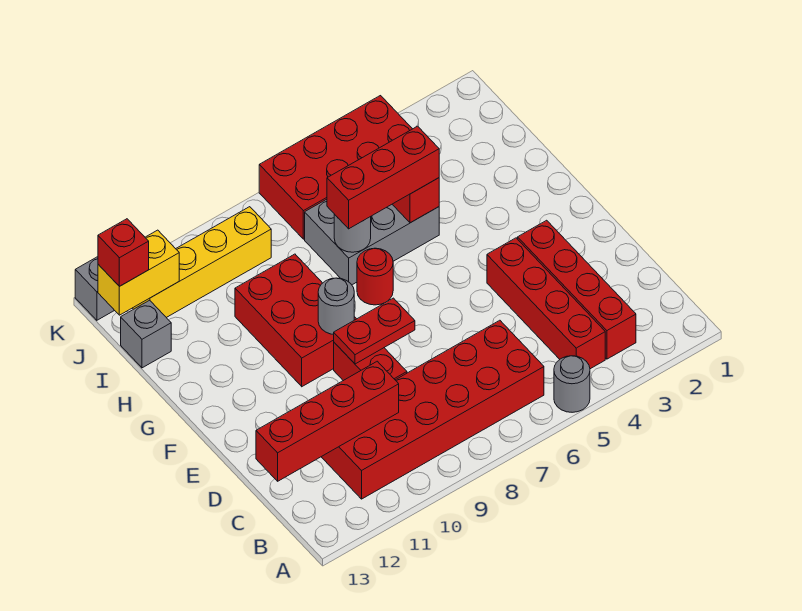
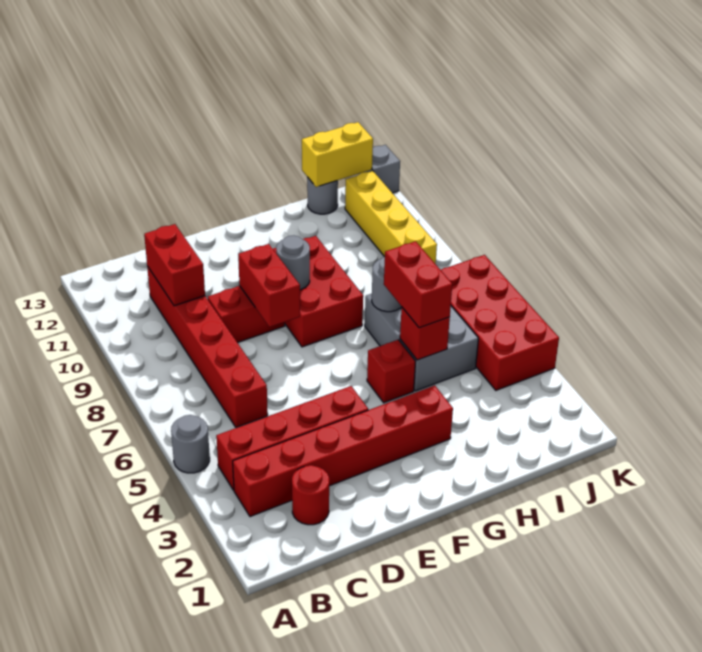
red 1x4 brick [518,220,636,359] -> red 1x6 brick [233,385,453,517]
red 2x6 brick [322,320,544,499] -> red 1x6 brick [147,266,268,428]
red 1x4 brick [256,361,399,481] -> red 1x2 brick [144,224,205,306]
red 1x2 plate [334,298,415,364] -> red 1x2 brick [238,244,300,327]
red 2x3 brick [235,254,356,386] -> red 2x3 brick turned to [273,236,363,347]
red 1x1 round brick [357,248,393,305] -> red 1x1 round brick moved to [292,465,329,525]
red 1x3 brick [327,126,439,229] -> red 1x2 brick [384,241,452,328]
grey 1x1 brick [121,300,171,368] -> grey 1x1 round brick [307,177,338,214]
yellow 1x2 brick [98,230,179,315] -> yellow 1x2 brick turned to [302,122,373,187]
red 1x1 brick [98,219,149,286] -> red 1x1 brick moved to [367,340,416,403]

